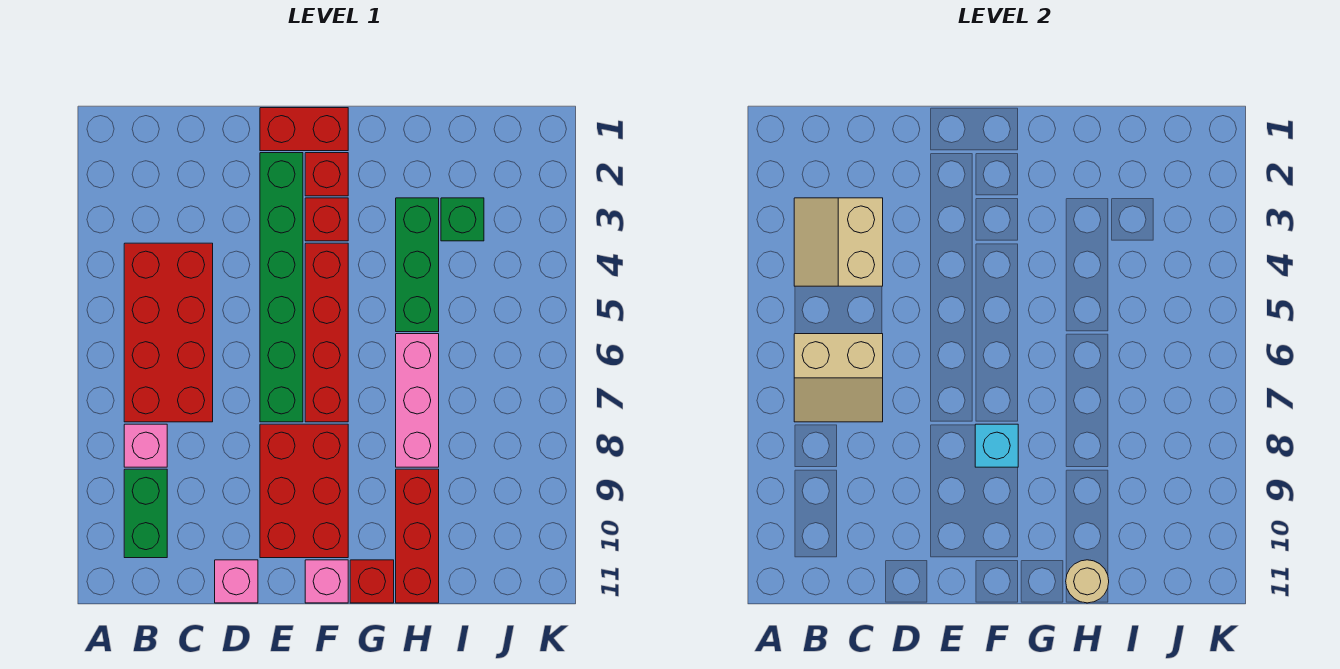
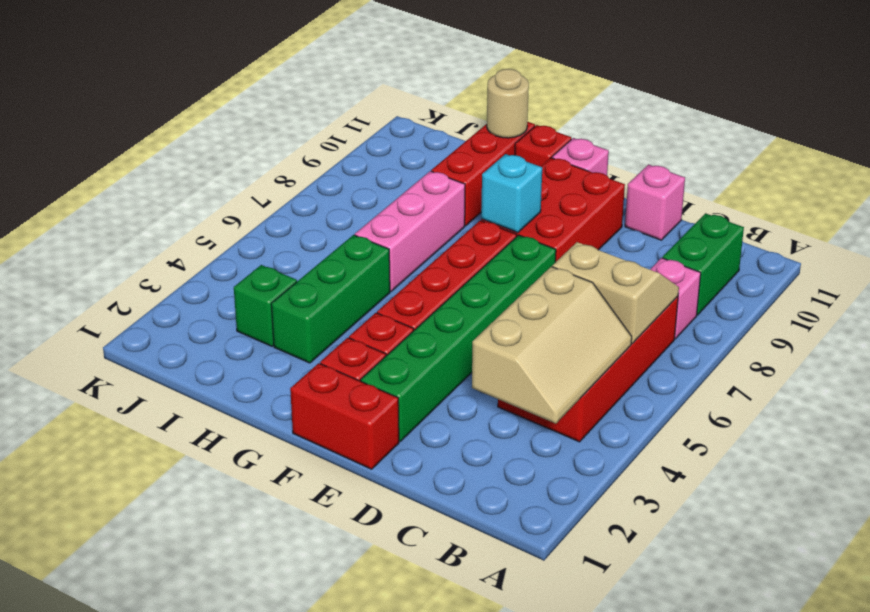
tan 2x2 slope [794,198,883,286] -> tan 2x3 slope [472,267,632,424]

